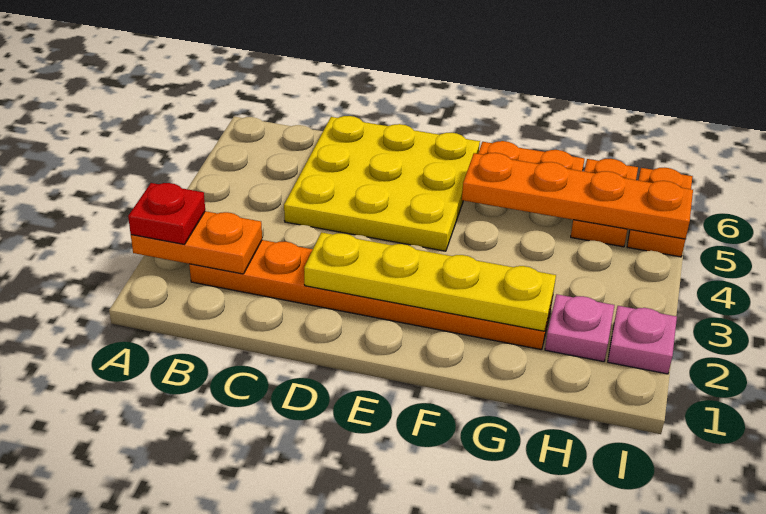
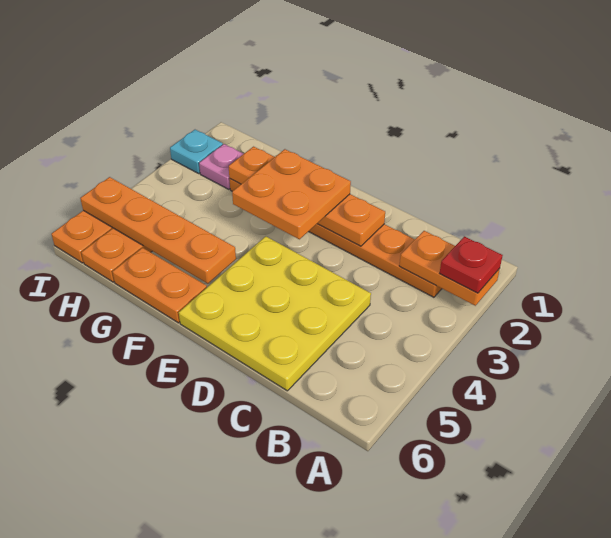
yellow 1x4 plate [304,232,556,331] -> orange 1x4 plate [229,147,385,246]
none -> orange 2x2 plate [232,149,351,239]
pink 1x1 plate [608,306,677,374] -> cyan 1x1 plate [170,130,223,174]

